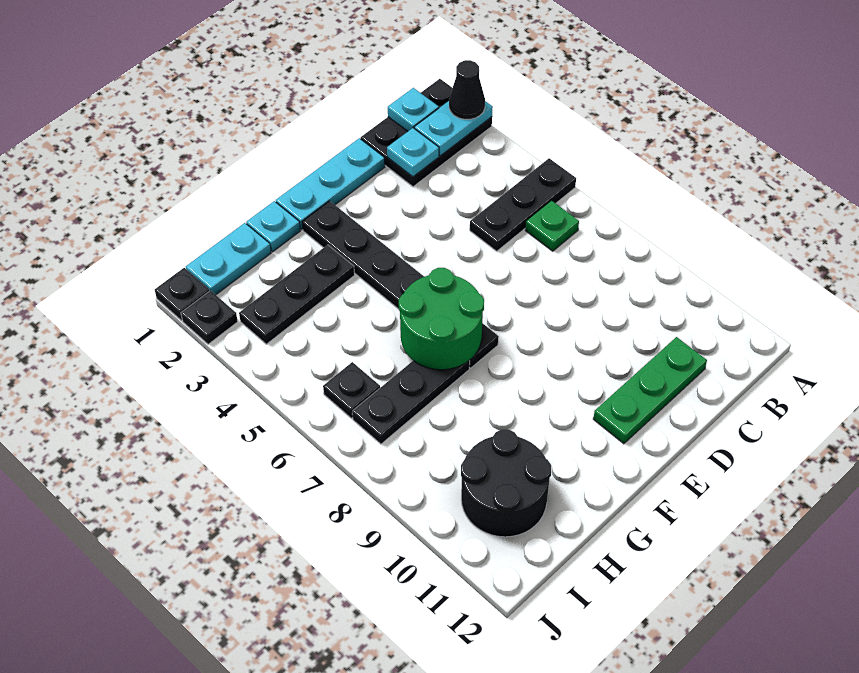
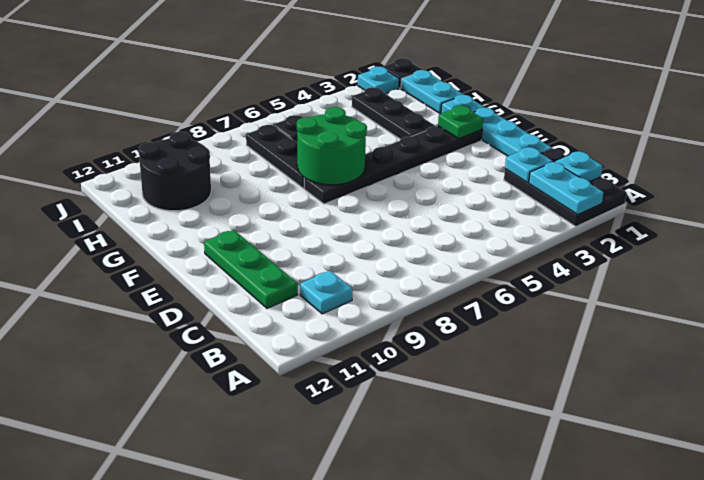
black 1x1 cone [449,60,485,119] -> none
black 1x3 plate [470,158,576,251] -> none
green 1x1 plate [525,200,579,251] -> green 1x1 plate moved to [438,106,483,139]
none -> cyan 1x1 plate [300,271,352,314]
black 1x1 plate [181,291,238,344] -> cyan 1x1 plate [358,67,399,94]

